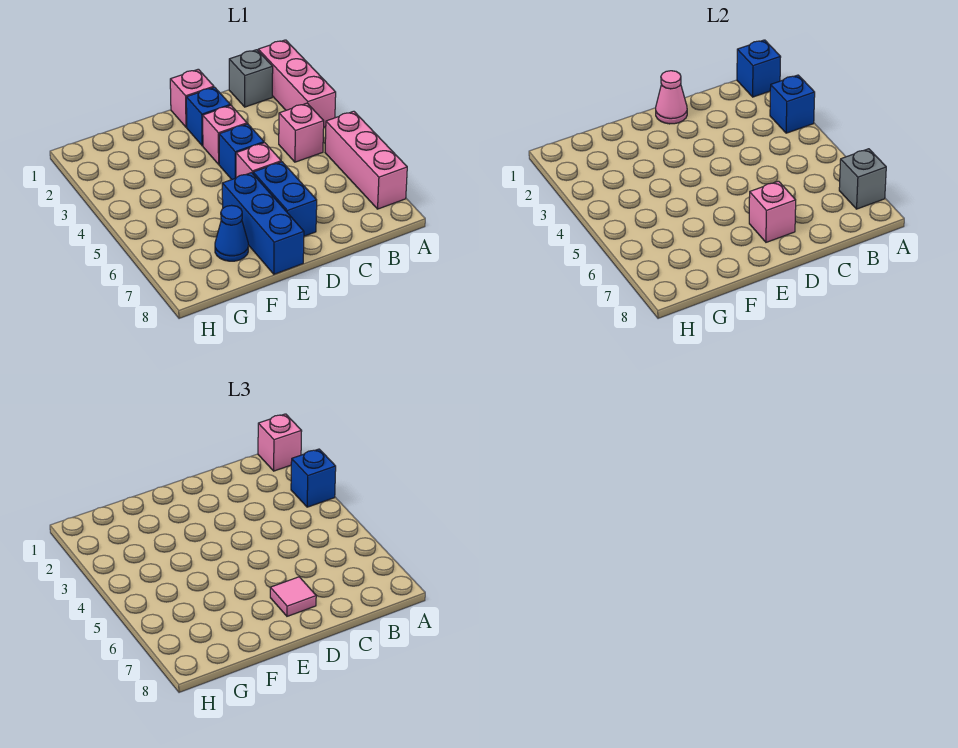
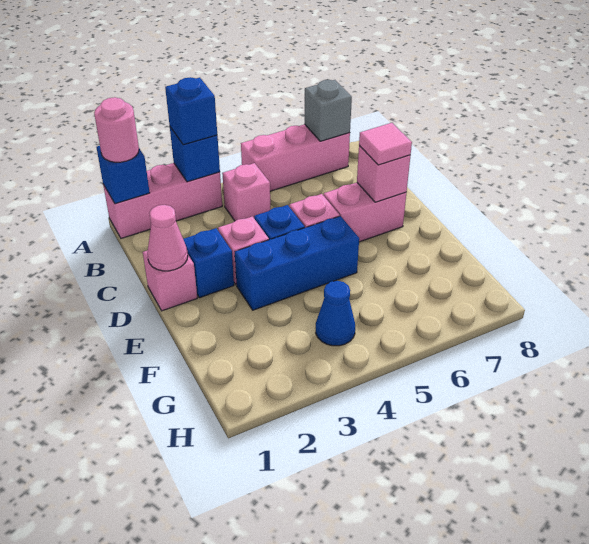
pink 1x1 brick [258,414,302,471] -> pink 1x1 round brick [94,97,139,162]
grey 1x1 brick [229,50,273,107] -> none
blue 1x2 brick [253,162,317,236] -> pink 1x2 brick [323,183,407,242]
blue 1x3 brick [222,173,304,274] -> blue 1x3 brick moved to [235,216,359,310]
blue 1x1 cone [215,205,248,261] -> blue 1x1 cone moved to [316,281,355,346]

